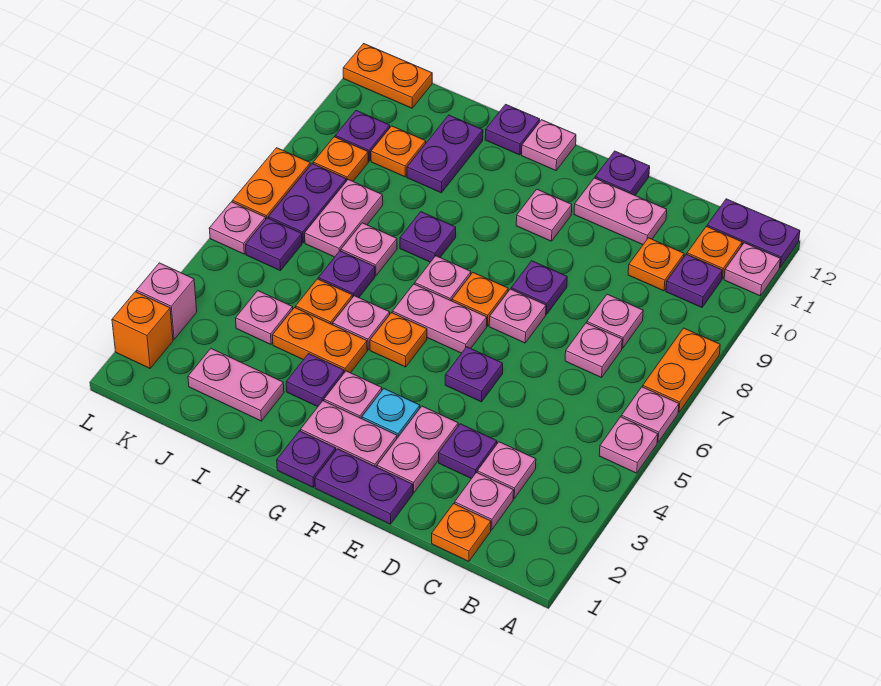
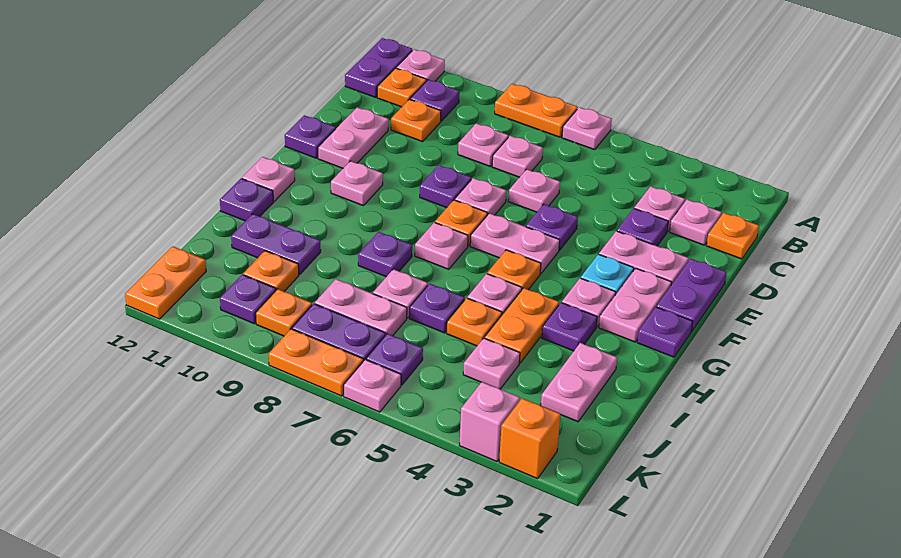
pink 1x1 plate [599,417,658,473] -> pink 1x1 plate moved to [508,169,560,212]
pink 1x2 plate [392,284,487,353] -> pink 1x2 plate turned to [470,213,560,274]

